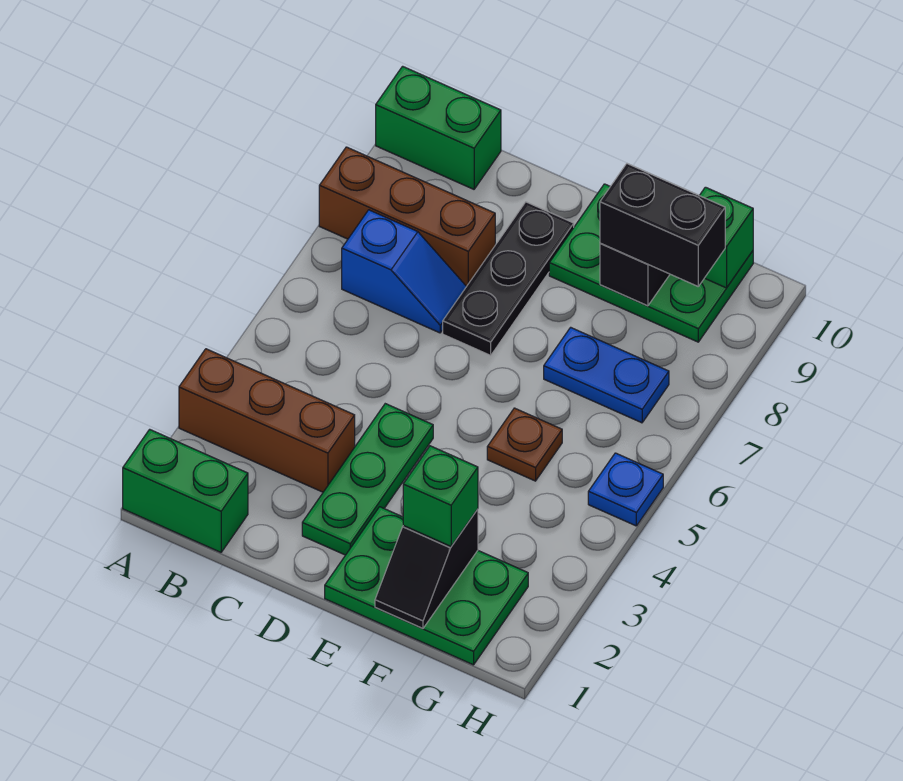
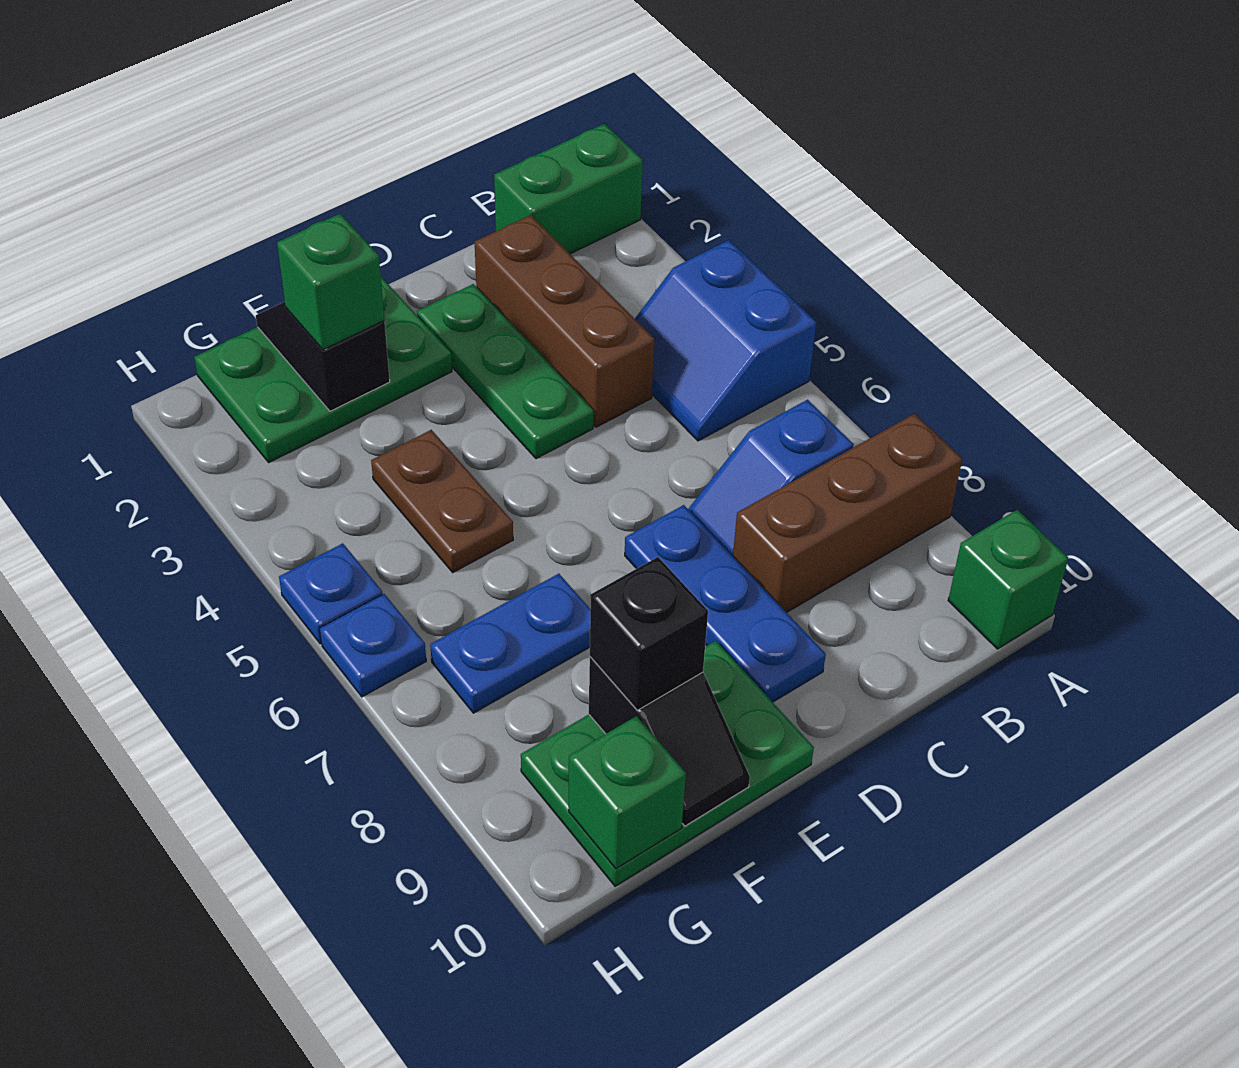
brown 1x3 brick [179,349,355,492] -> brown 1x3 brick turned to [475,215,655,427]
none -> blue 2x2 slope [635,240,816,441]
green 1x2 brick [376,66,501,189] -> green 1x1 brick [948,510,1068,649]
black 1x3 plate [443,202,574,355] -> blue 1x3 plate [625,505,826,702]
brown 1x1 plate [487,408,562,481] -> brown 1x2 plate [371,430,513,572]
black 1x2 brick [600,164,725,286] -> black 1x1 brick [590,557,708,710]
none -> blue 1x1 plate [320,594,426,697]

